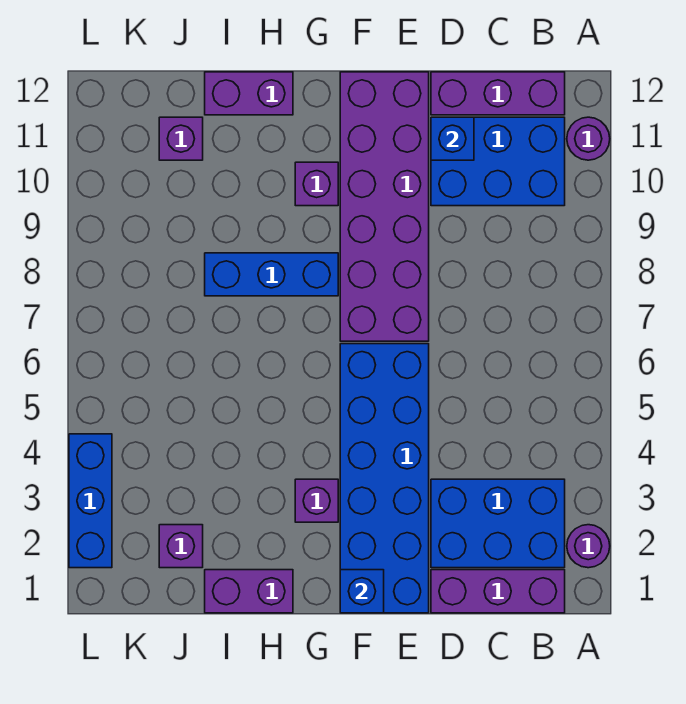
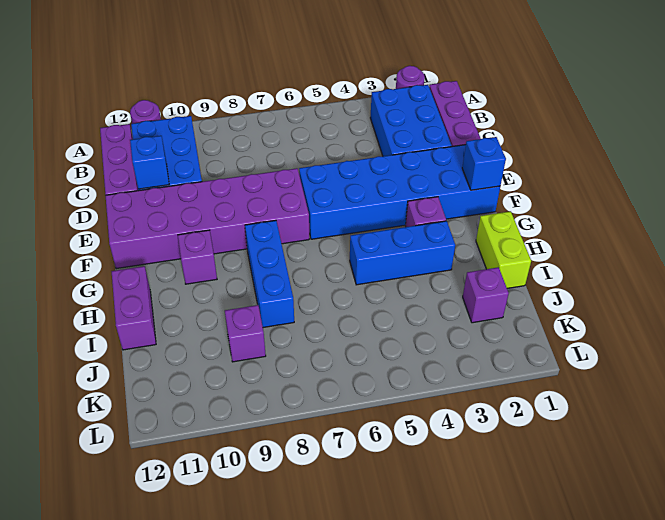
purple 1x2 brick [205,570,293,613] -> lime 1x2 brick [476,211,531,288]
purple 1x1 brick [159,117,203,160] -> purple 1x1 brick moved to [225,305,266,362]
blue 1x3 brick [69,434,112,568] -> blue 1x3 brick moved to [350,221,455,285]

